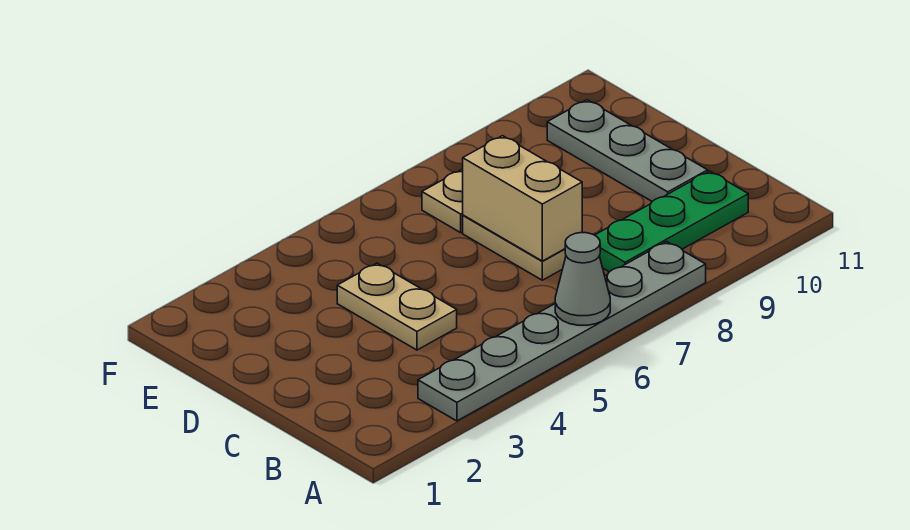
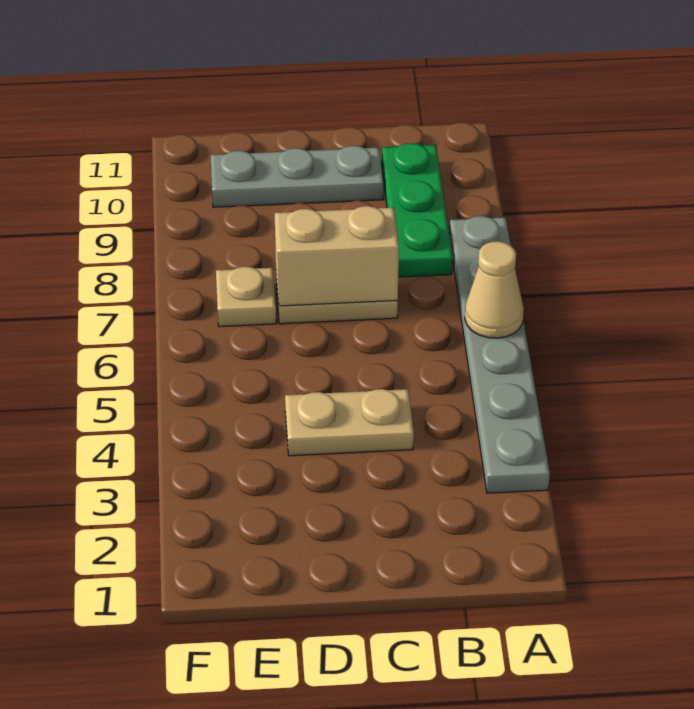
grey 1x1 cone [555,233,610,325] -> tan 1x1 cone [465,241,524,338]

